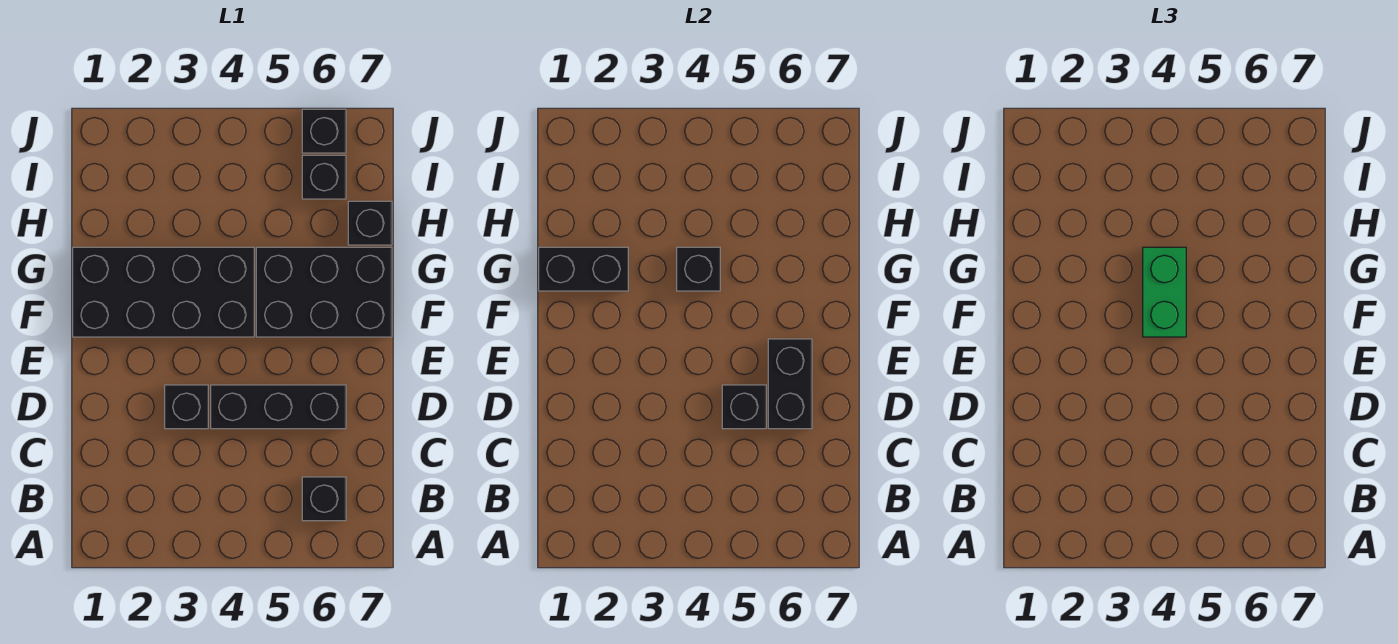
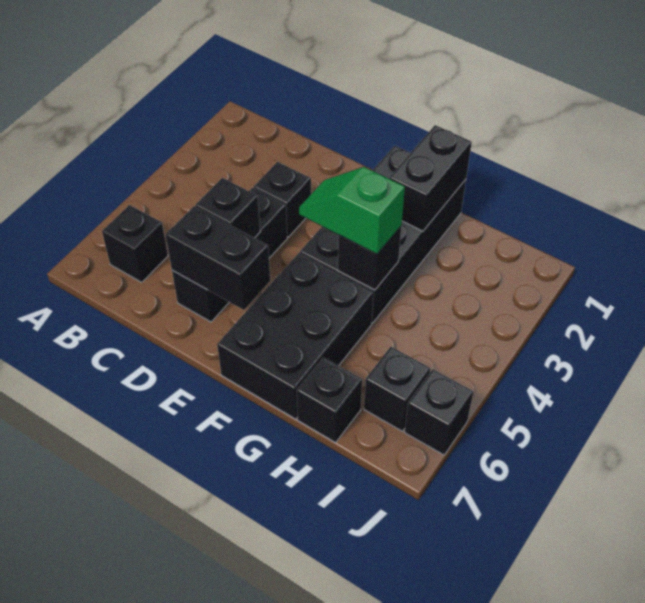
green 1x2 brick [1143,247,1186,337] -> green 1x2 slope [299,167,405,254]

